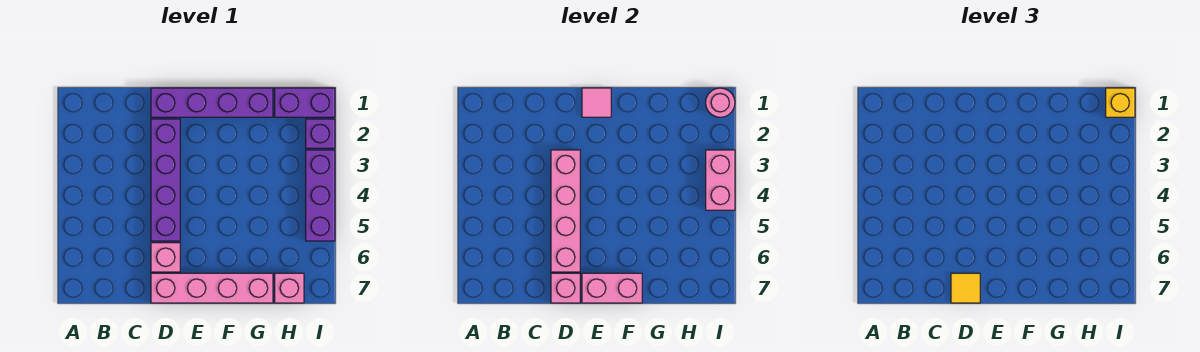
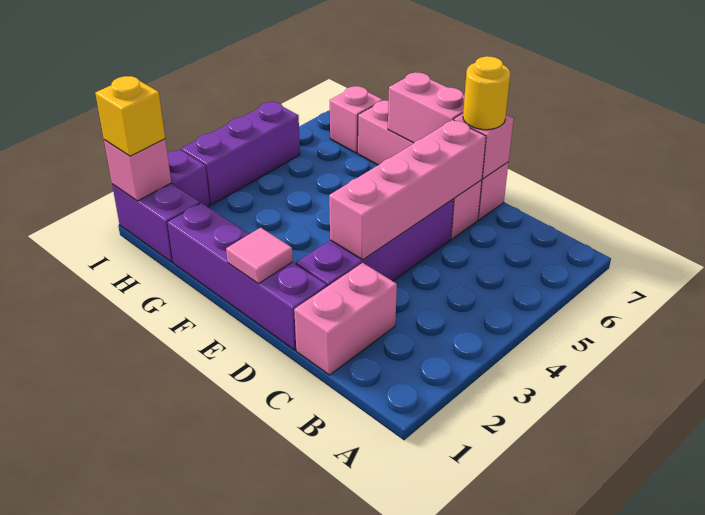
yellow 1x1 tile [951,273,980,303] -> yellow 1x1 round brick [463,56,510,130]
pink 1x1 round brick [706,88,735,117] -> pink 1x1 brick [104,139,171,201]
pink 1x2 brick [706,150,735,210] -> pink 1x2 brick moved to [294,263,397,375]

